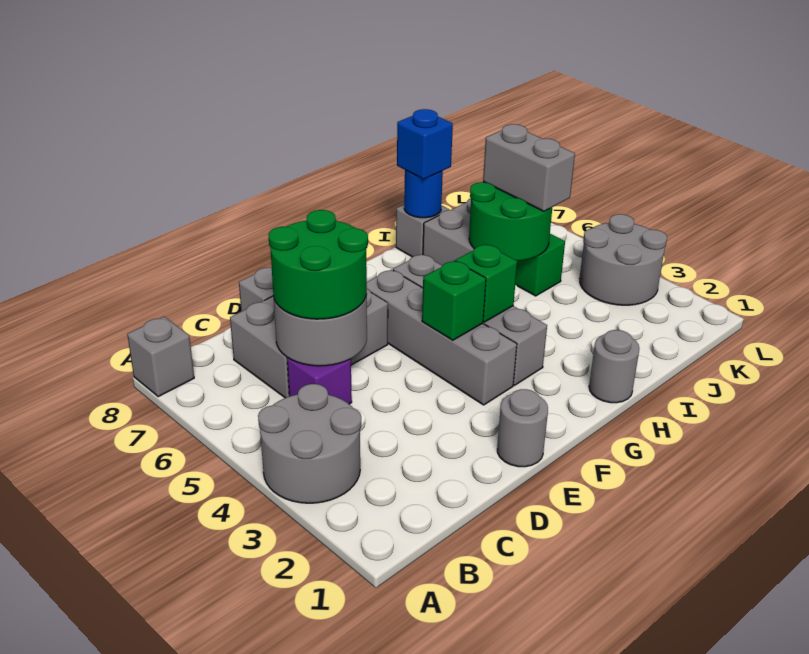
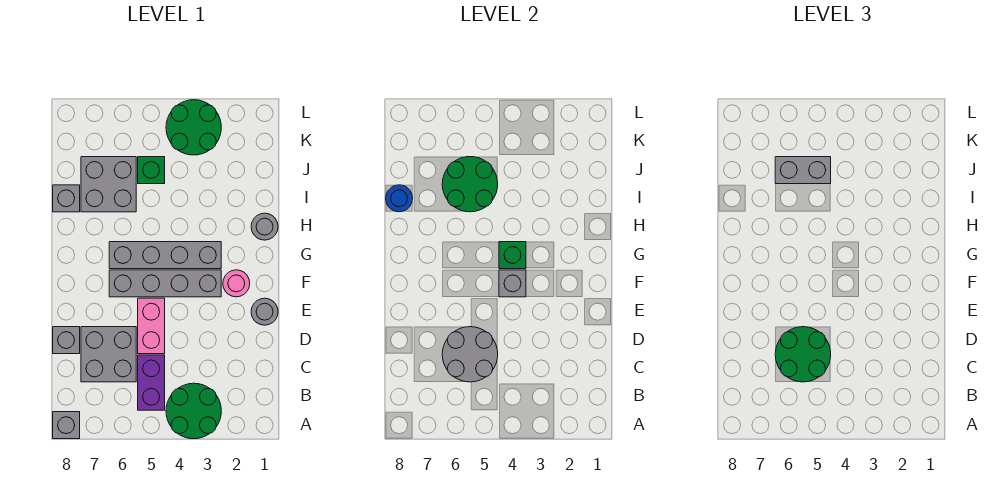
grey 2x2 round brick [258,384,361,503] -> green 2x2 round brick [166,383,221,439]
purple 1x1 brick [287,358,352,404] -> purple 1x2 brick [138,355,165,410]
grey 2x3 brick [230,289,388,398] -> grey 2x2 brick [81,327,136,382]
none -> pink 1x2 brick [138,298,165,354]
none -> pink 1x1 round brick [223,270,250,297]
green 1x1 brick [422,260,486,340] -> grey 1x1 brick [499,270,526,297]
blue 1x1 brick [397,109,453,179] -> none
grey 2x2 round brick [580,214,667,305] -> green 2x2 round brick [166,100,221,155]

